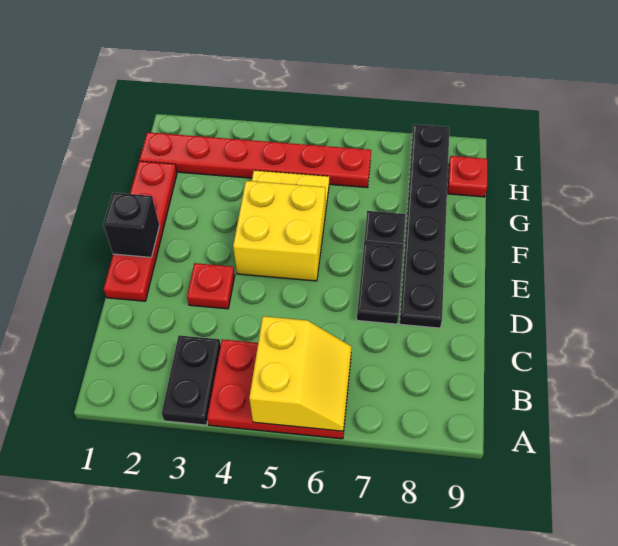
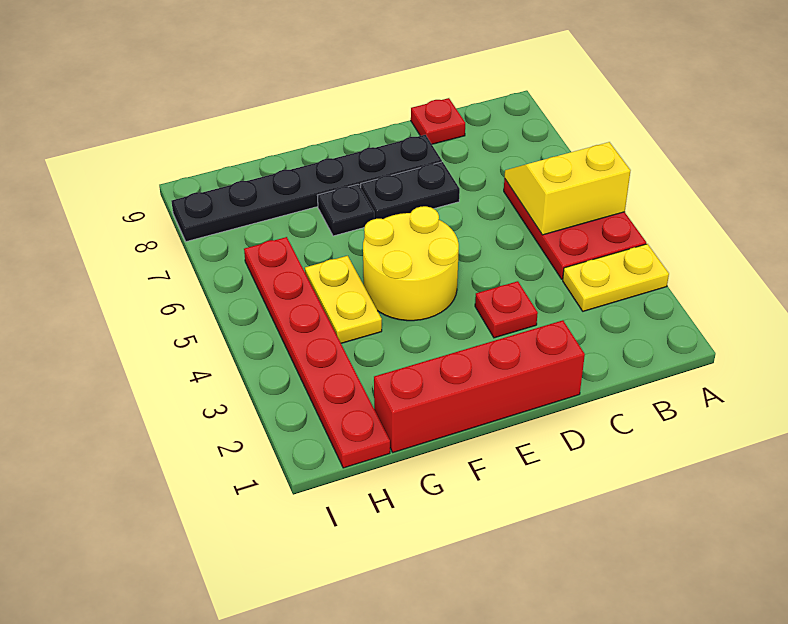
black 1x2 plate [162,335,221,425] -> yellow 1x2 plate [563,244,669,311]
red 1x4 plate [104,161,177,301] -> red 1x4 brick [374,320,585,452]
black 1x1 brick [103,193,160,257] -> none
yellow 2x2 brick [233,181,325,281] -> yellow 2x2 round brick [363,206,459,321]
red 1x1 plate [448,156,487,197] -> red 1x1 plate moved to [411,98,465,144]

